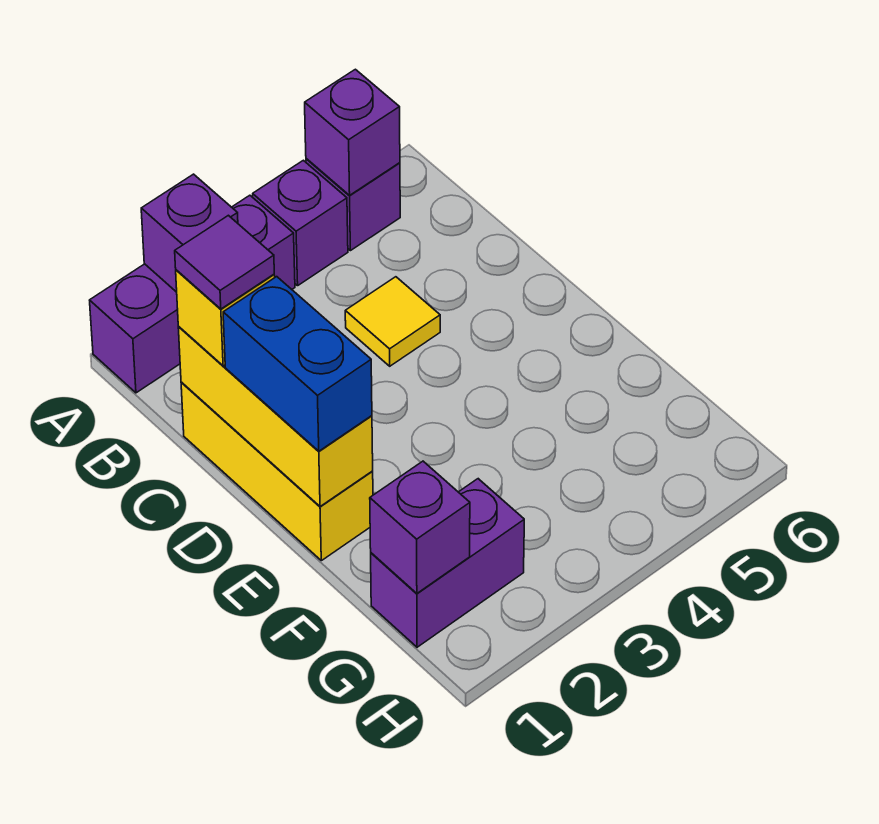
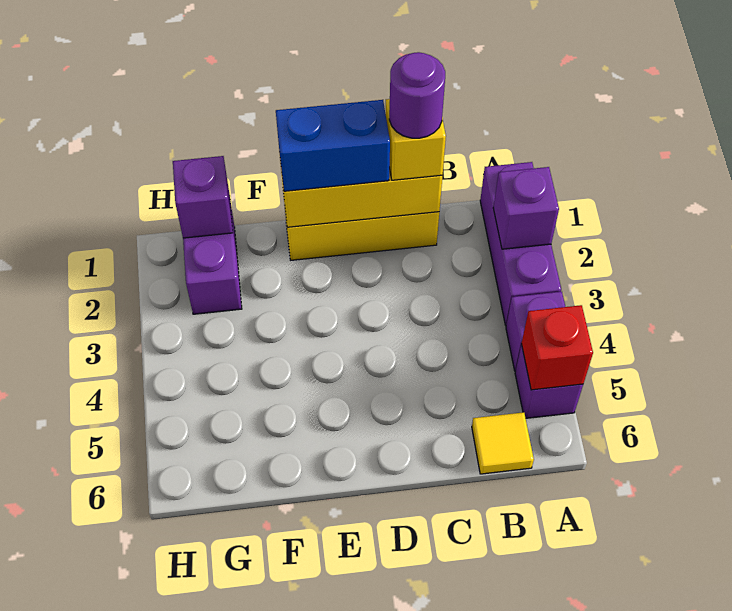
purple 1x1 brick [305,69,400,195] -> red 1x1 brick [521,305,593,390]
purple 1x1 tile [175,215,274,309] -> purple 1x1 round brick [389,52,445,138]
yellow 1x1 tile [345,277,440,366] -> yellow 1x1 tile moved to [472,412,534,474]

